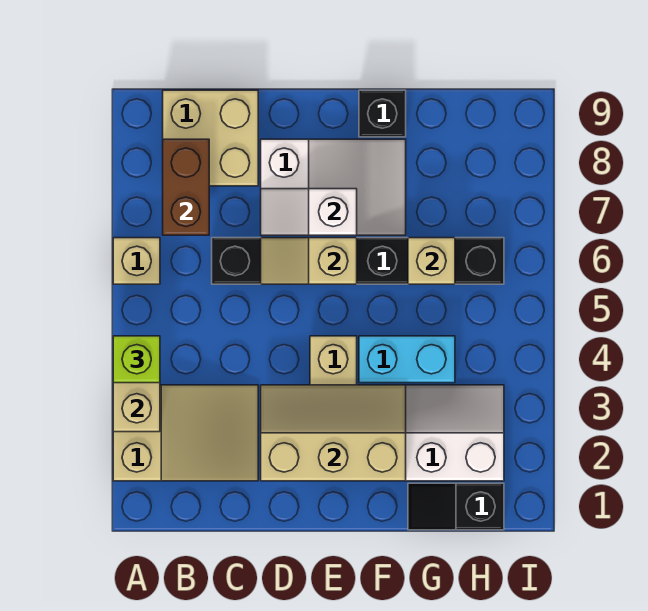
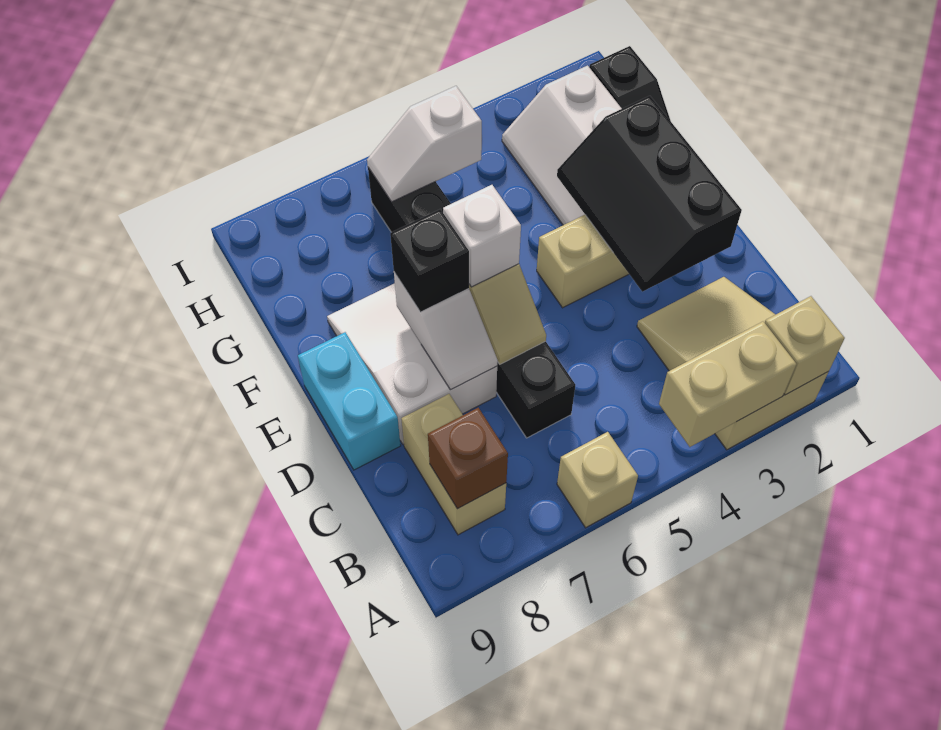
lime 1x1 brick [113,336,160,383] -> none
brown 1x2 brick [163,139,209,235] -> brown 1x1 brick [428,408,508,509]
tan 2x2 brick [163,90,258,186] -> tan 1x2 brick [401,394,506,535]
tan 2x3 slope [261,385,406,481] -> black 2x3 slope [557,96,742,292]
none -> white 1x1 brick [443,185,521,287]
cyan 1x2 brick [359,336,455,383] -> cyan 1x2 brick moved to [298,332,401,470]
black 1x1 brick [359,90,406,137] -> black 1x1 brick moved to [390,209,469,312]
tan 1x1 brick [408,238,455,284] -> tan 1x1 brick moved to [765,296,845,395]
none -> white 1x2 slope [367,86,482,202]

